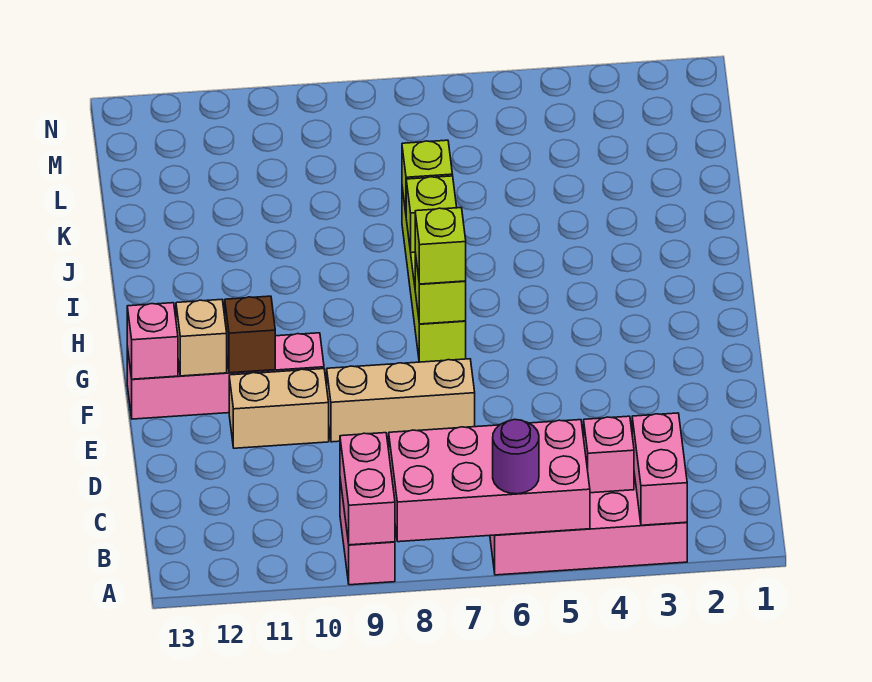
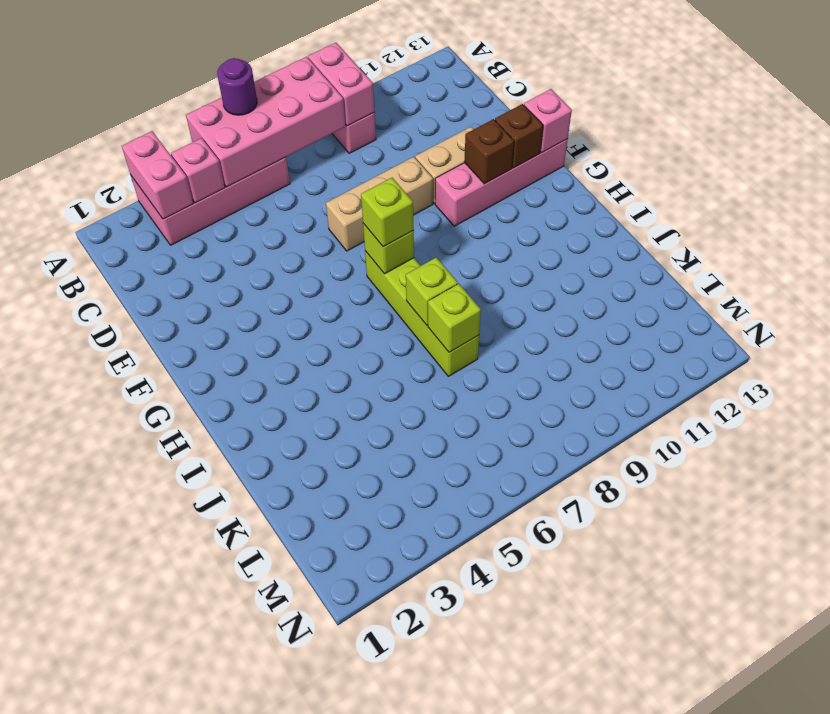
tan 1x1 brick [176,300,227,376] -> brown 1x1 brick [495,104,543,168]

